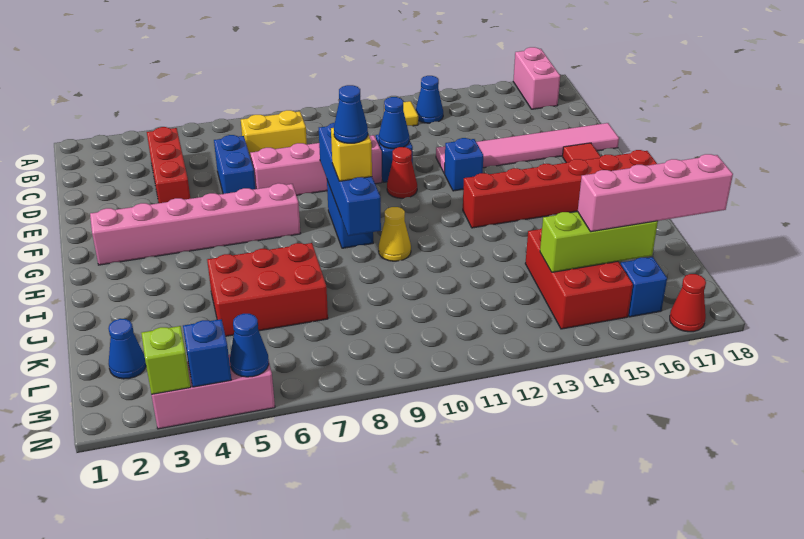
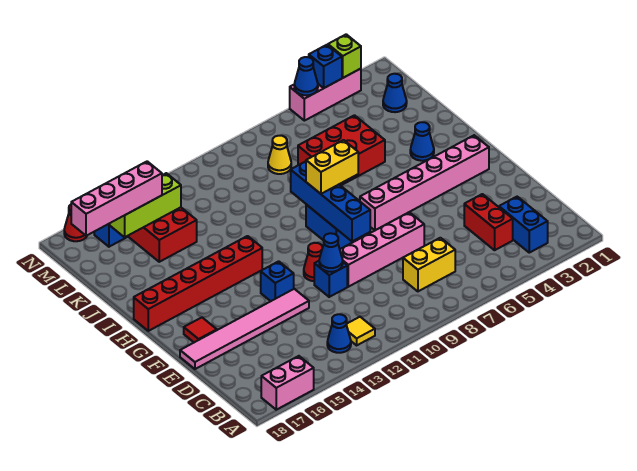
pink 1x2 brick [513,47,560,109] -> pink 1x2 brick turned to [261,356,314,410]
red 1x3 brick [147,127,190,203] -> red 1x2 brick [464,194,513,250]
blue 1x2 brick [214,135,255,194] -> blue 1x2 brick moved to [499,197,548,253]
yellow 1x1 brick [331,128,372,181] -> yellow 1x2 brick [306,140,358,194]
blue 1x1 cone [334,85,368,143] -> blue 1x1 cone moved to [410,122,434,161]
yellow 1x1 cone [379,207,411,261] -> yellow 1x1 cone moved to [268,136,291,174]

